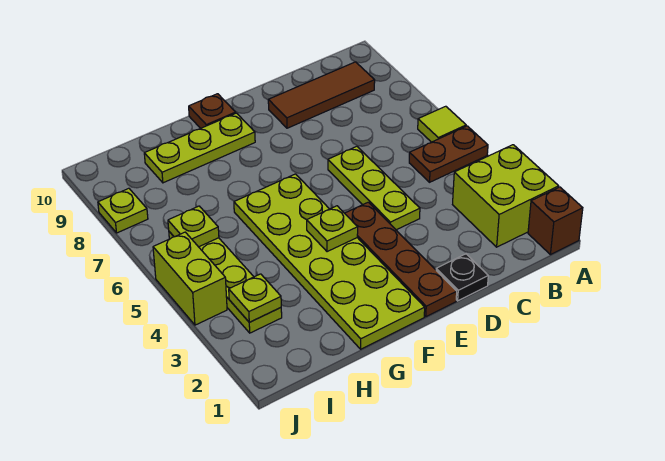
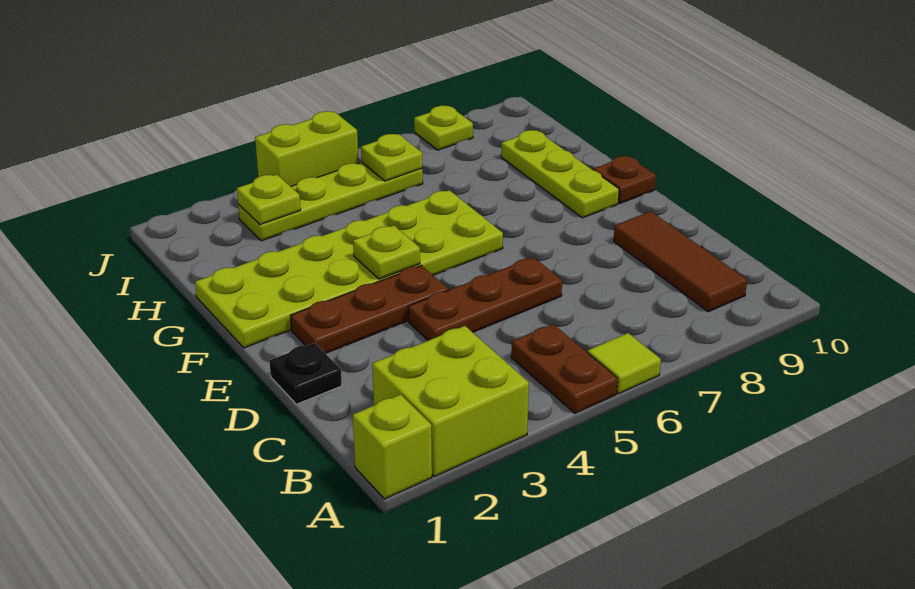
brown 1x1 brick [528,187,583,255] -> lime 1x1 brick [353,394,432,499]
lime 1x3 plate [328,146,420,230] -> brown 1x3 plate [408,257,562,340]
brown 1x4 plate [345,202,457,317] -> brown 1x3 plate [290,266,448,354]

